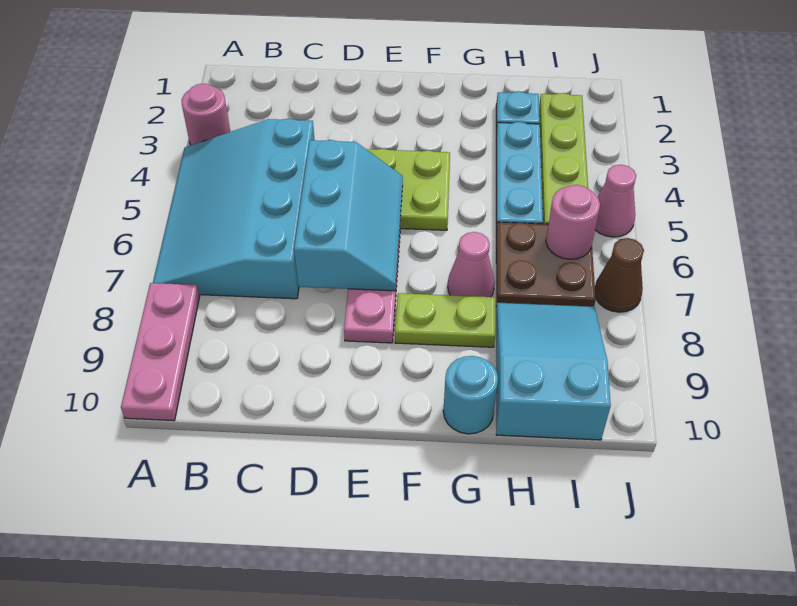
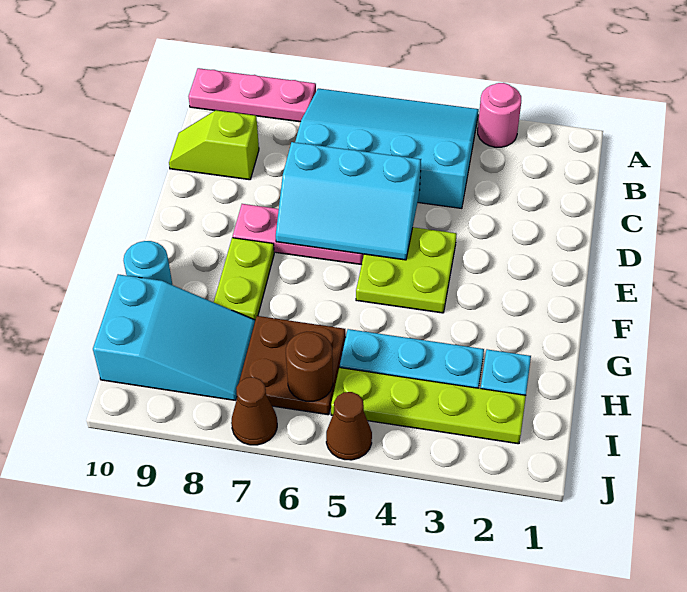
none -> lime 1x2 slope [169,110,259,180]
pink 1x1 cone [448,232,495,297] -> none
pink 1x1 round brick [546,185,600,259] -> brown 1x1 round brick [286,332,333,401]
pink 1x1 cone [595,165,636,237] -> brown 1x1 cone [326,392,372,460]

